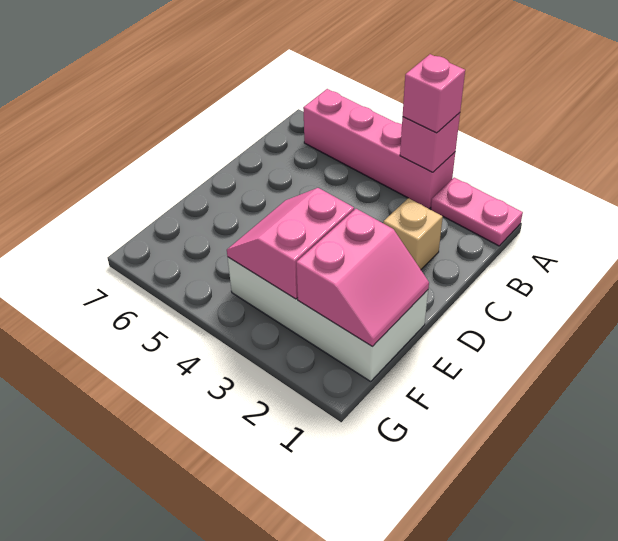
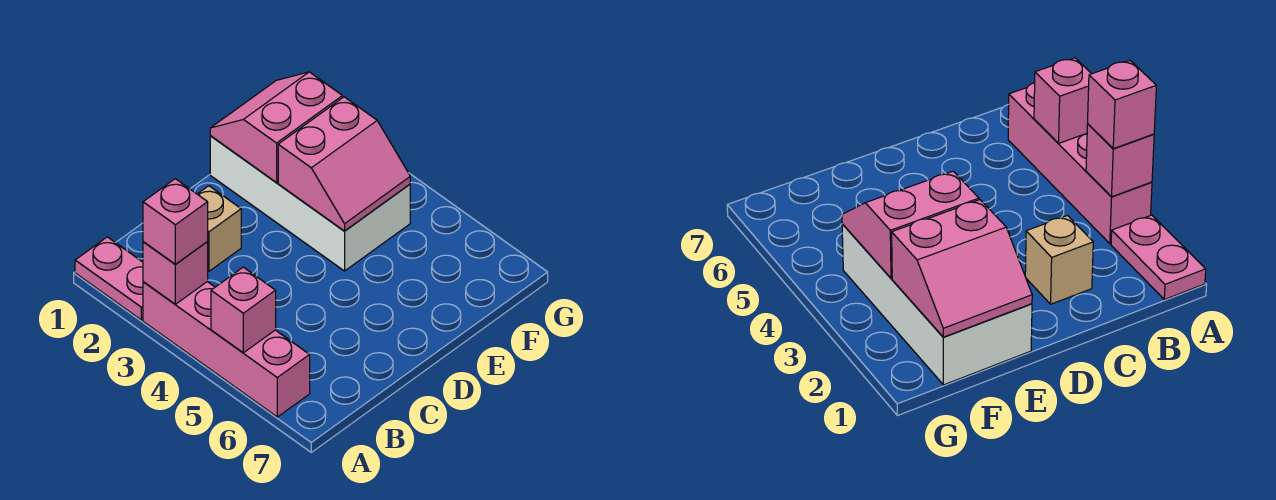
none -> pink 1x1 brick [211,267,276,353]

